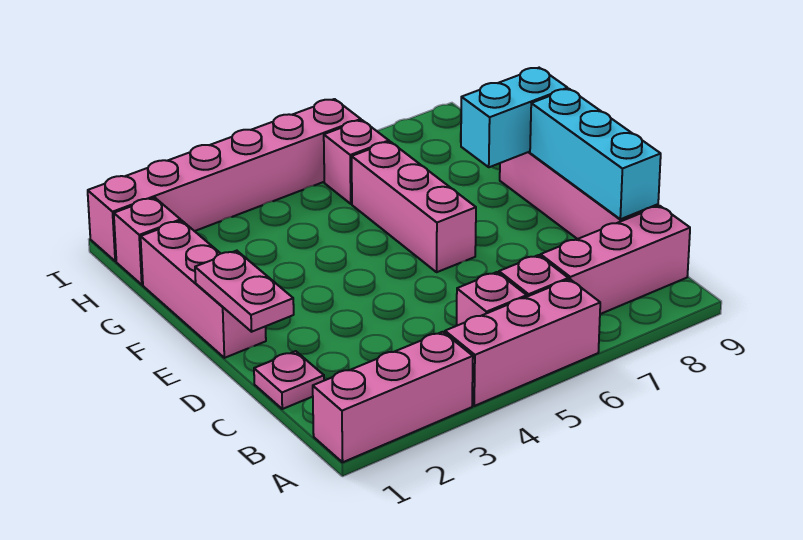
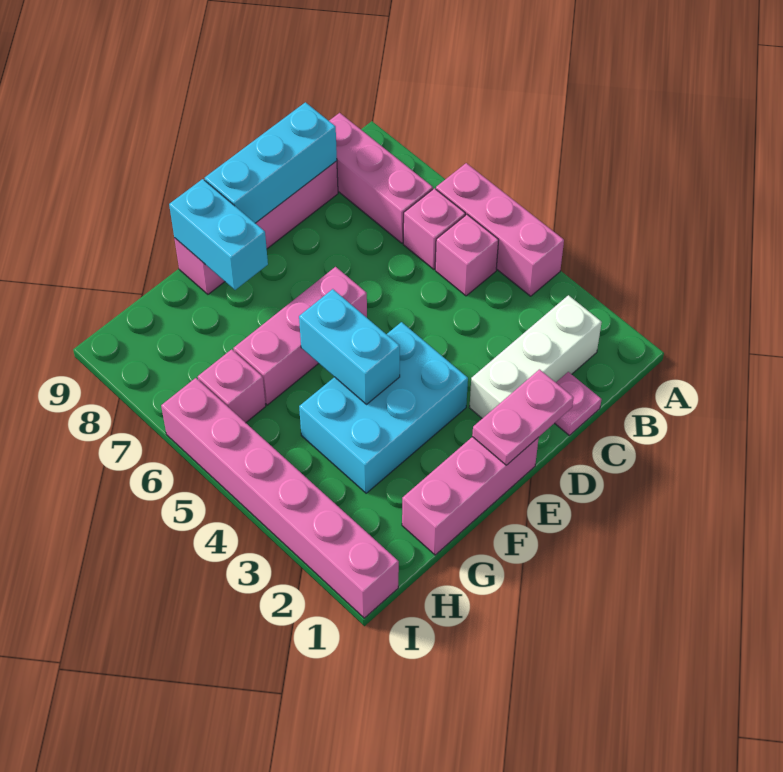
pink 1x3 brick [313,332,473,462] -> none
none -> white 1x3 brick [469,295,602,418]
none -> cyan 2x3 brick [299,322,468,493]
none -> cyan 1x2 brick [299,289,400,404]
pink 1x1 brick [114,198,181,285] -> none

